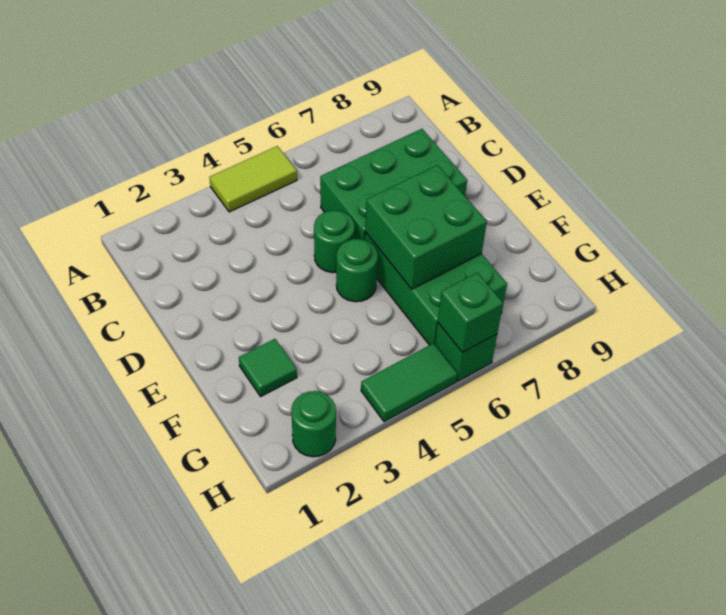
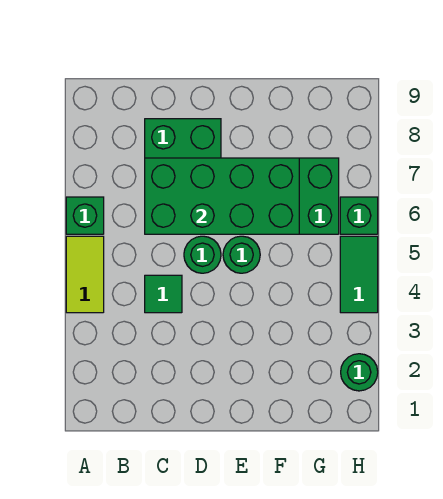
green 2x2 brick [365,165,487,289] -> green 2x4 brick [145,158,299,234]
green 1x1 tile [239,339,297,396] -> green 1x1 tile moved to [145,275,182,313]
green 1x1 brick [438,273,503,353] -> green 1x1 brick moved to [66,197,104,234]

